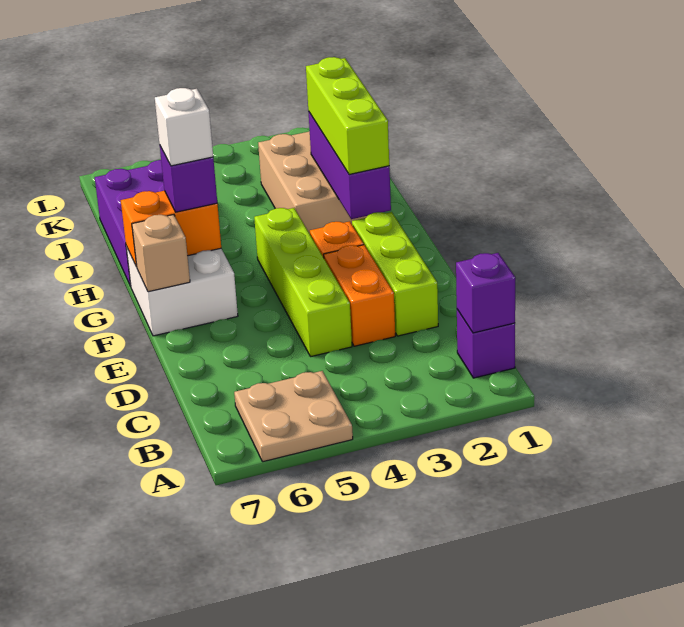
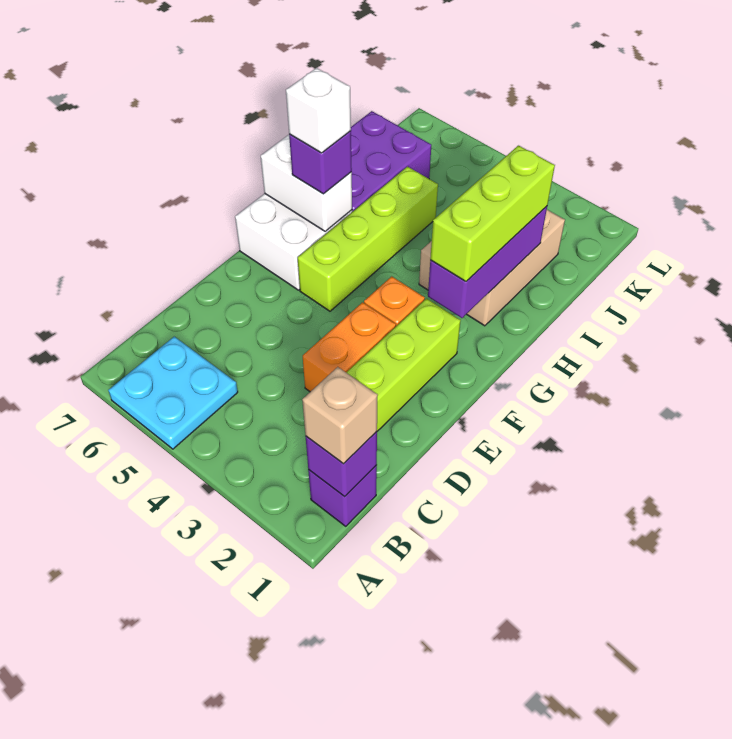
tan 2x2 plate [234,371,353,462] -> cyan 2x2 plate [108,337,238,449]
lime 1x4 brick [254,208,352,357] -> lime 1x4 brick moved to [298,167,438,311]
tan 1x1 brick [132,215,190,292] -> tan 1x1 brick moved to [302,367,378,464]
orange 1x2 brick [121,191,221,267] -> white 1x2 brick [261,135,352,231]

